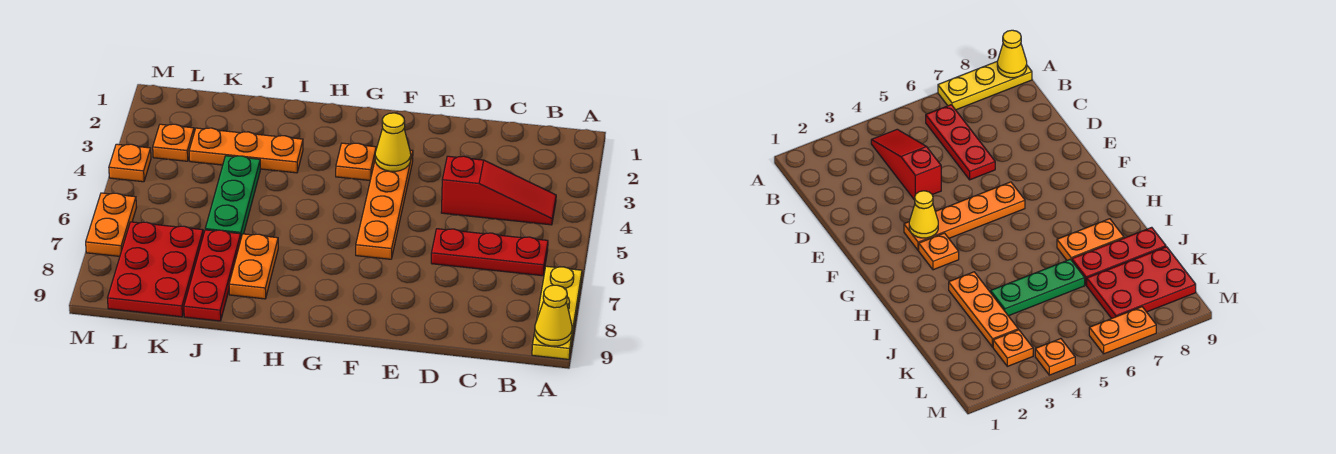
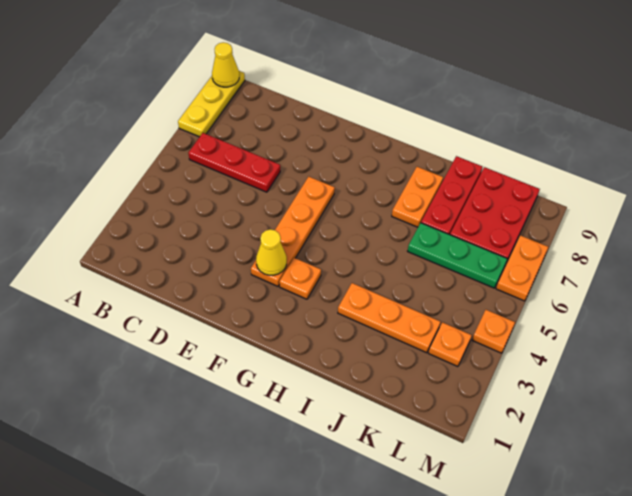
red 1x3 slope [441,156,556,225] -> none
green 1x3 plate [205,156,260,237] -> green 1x3 plate turned to [408,223,507,288]

